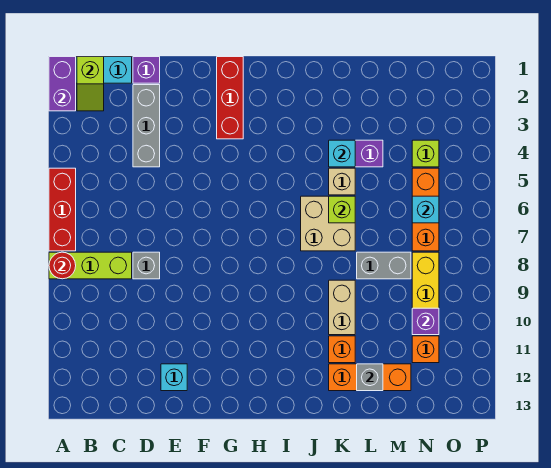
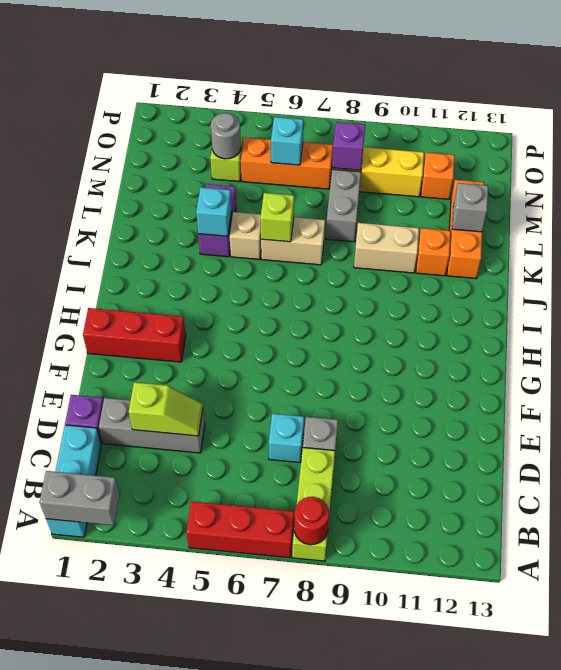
purple 1x2 brick [49,57,76,111] -> grey 1x2 brick [39,471,120,525]
lime 1x2 slope [77,57,104,111] -> lime 1x2 slope moved to [129,382,203,436]
cyan 1x1 brick [161,364,187,391] -> cyan 1x1 brick moved to [269,414,304,462]
tan 2x2 brick [301,196,355,251] -> tan 1x2 brick [261,217,325,265]
none -> grey 1x1 round brick [211,113,241,159]
purple 1x1 brick [412,308,439,335] -> purple 1x1 brick moved to [332,122,365,170]

